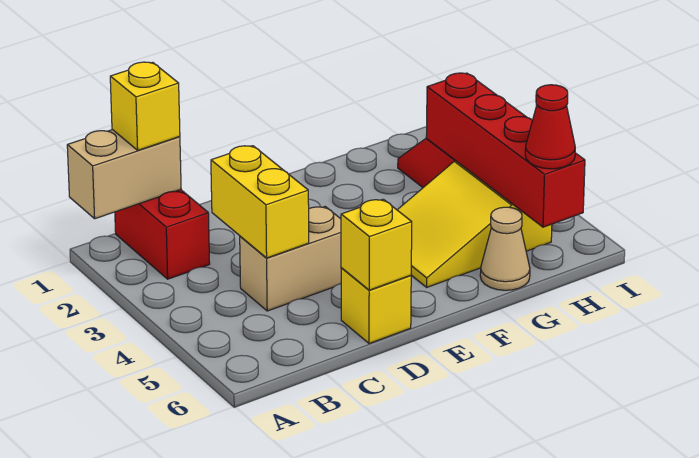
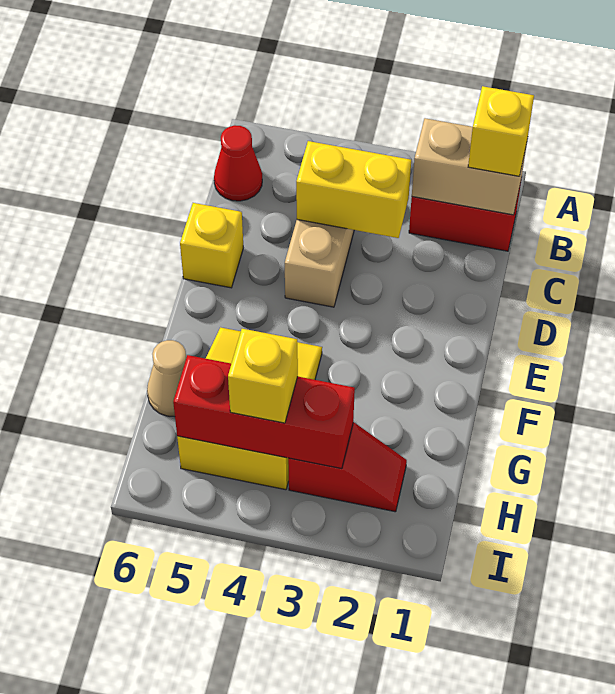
tan 1x2 brick [67,130,181,219] -> tan 1x2 brick turned to [412,118,527,215]
yellow 1x1 brick [341,199,412,290] -> yellow 1x1 brick moved to [228,329,298,423]
red 1x4 brick [426,73,585,227] -> red 1x3 brick [173,355,355,469]
red 1x1 cone [525,85,575,169] -> red 1x1 cone moved to [214,125,262,201]

